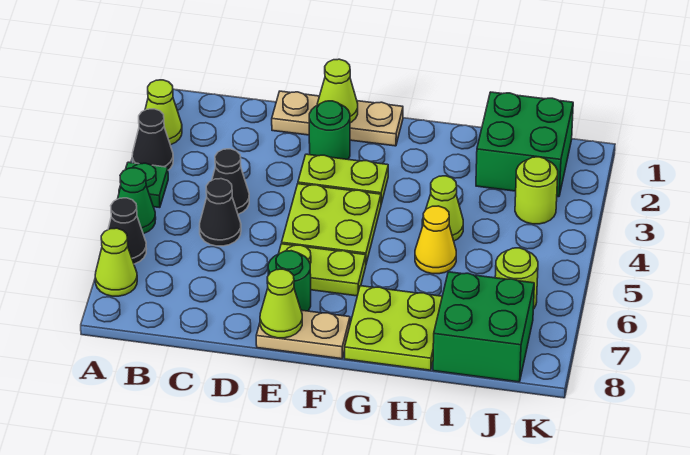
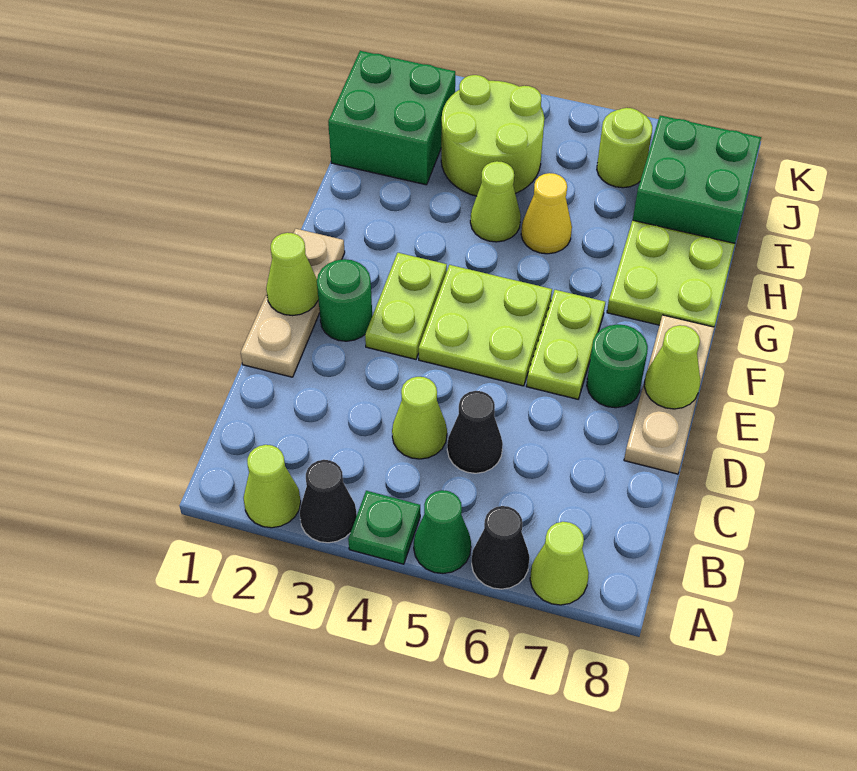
black 1x1 cone [212,149,249,214] -> lime 1x1 cone [392,377,447,459]
tan 1x2 plate [256,310,350,359] -> tan 1x3 plate [624,315,714,474]
lime 1x1 round brick [515,157,558,224] -> lime 2x2 round brick [441,75,544,196]

